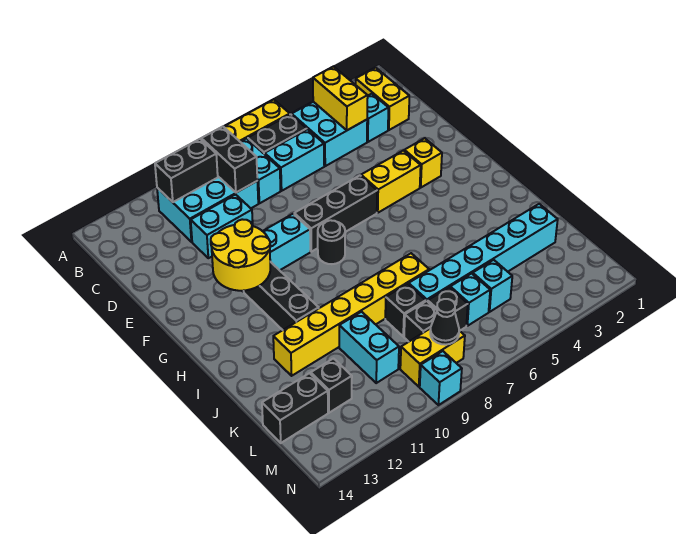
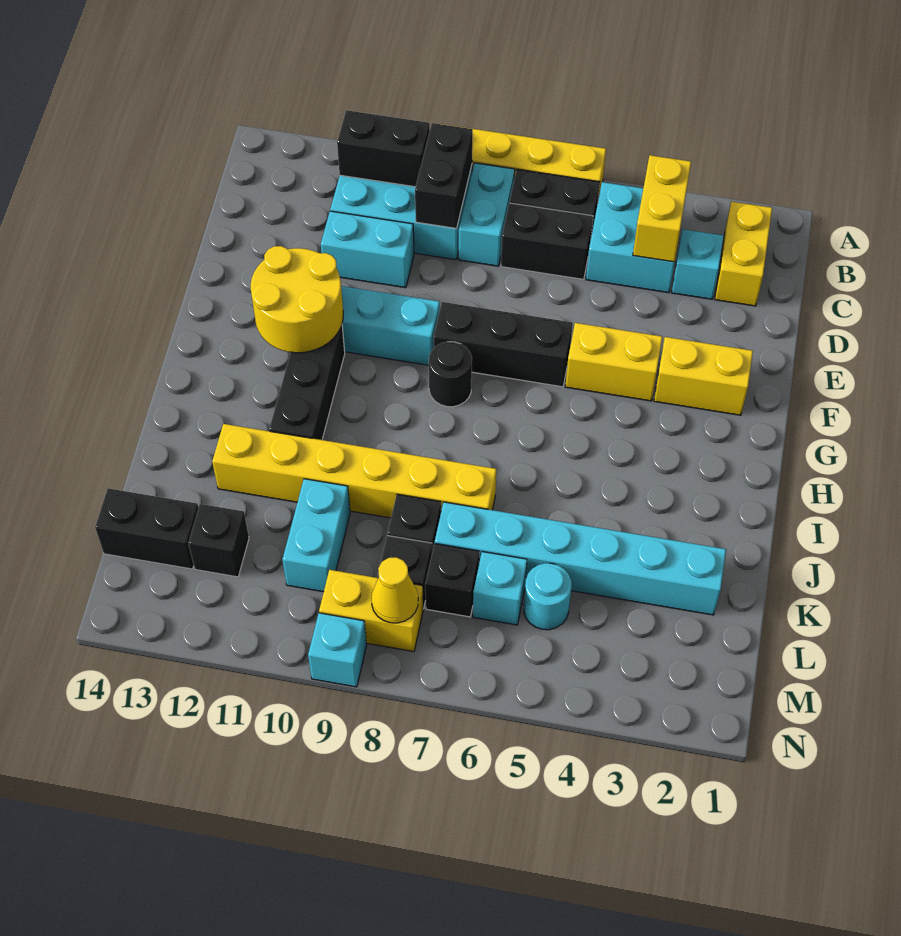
cyan 1x2 brick [265,129,324,191] -> black 1x2 brick [501,203,593,279]
yellow 1x1 brick [404,138,442,187] -> yellow 1x2 brick [654,337,753,415]
cyan 1x1 brick [473,260,512,312] -> cyan 1x1 round brick [524,563,572,630]
black 1x1 cone [430,299,459,345] -> yellow 1x1 cone [371,557,418,623]

